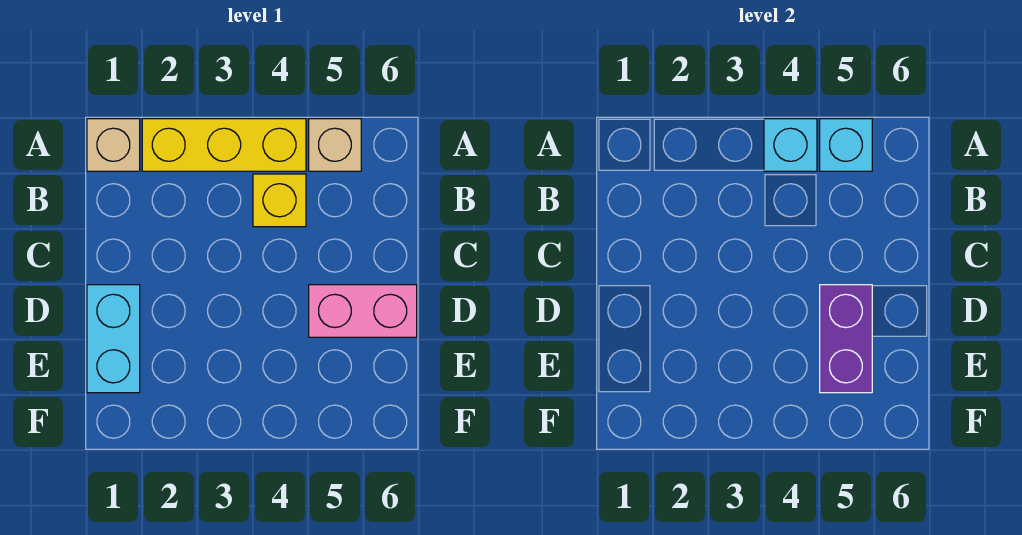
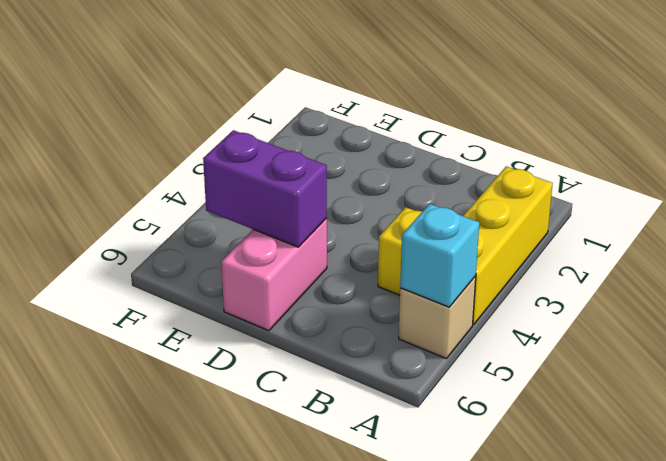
tan 1x1 brick [87,119,140,171] -> none
cyan 1x1 brick [764,119,817,171] -> none
cyan 1x2 brick [87,285,140,393] -> none

